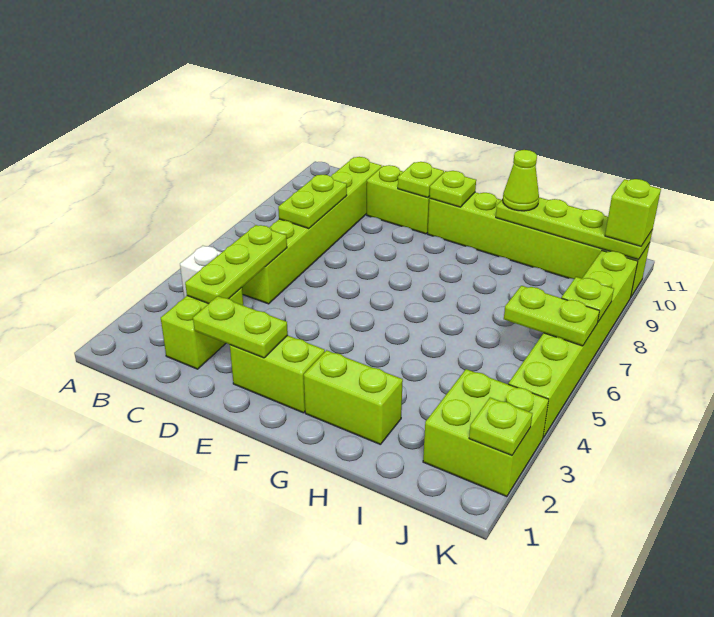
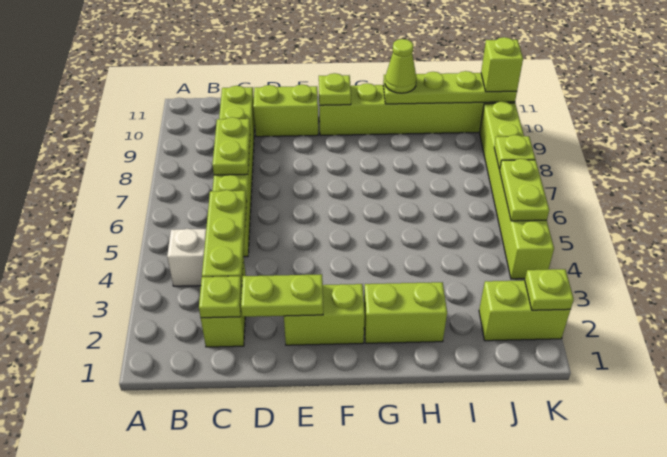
lime 1x1 plate [398,162,444,198] -> lime 1x1 plate moved to [199,276,242,318]
lime 2x2 brick [423,369,549,497] -> lime 1x2 brick [479,280,570,341]
lime 1x2 plate [504,286,599,346] -> lime 1x2 plate turned to [500,159,549,221]

